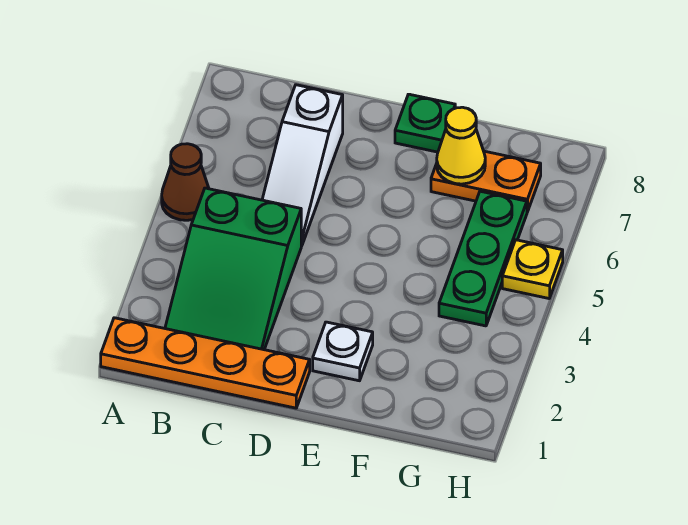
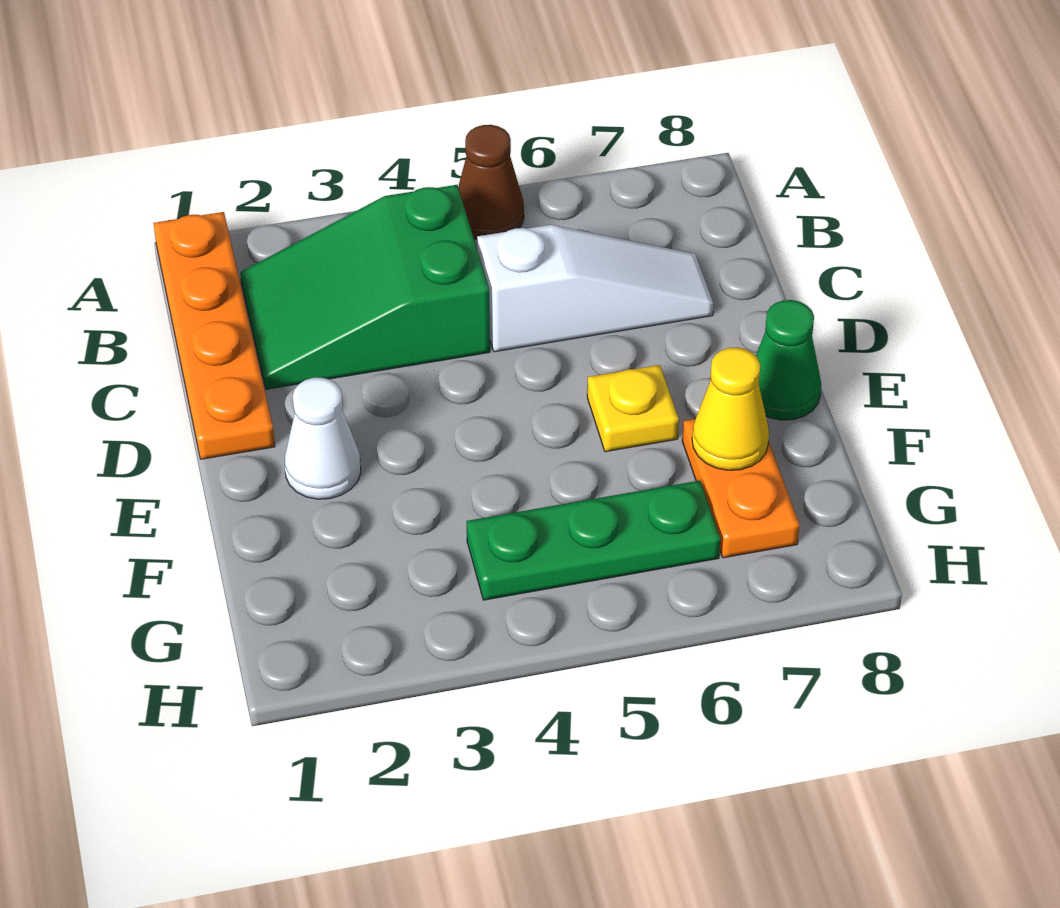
white 1x3 slope [262,85,343,246] -> white 1x3 slope turned to [477,225,714,352]
white 1x1 plate [313,322,373,381] -> white 1x1 cone [285,378,361,499]
green 1x1 plate [395,94,455,152] -> green 1x1 cone [756,300,821,420]
yellow 1x1 plate [502,240,563,298] -> yellow 1x1 plate moved to [587,365,679,452]

